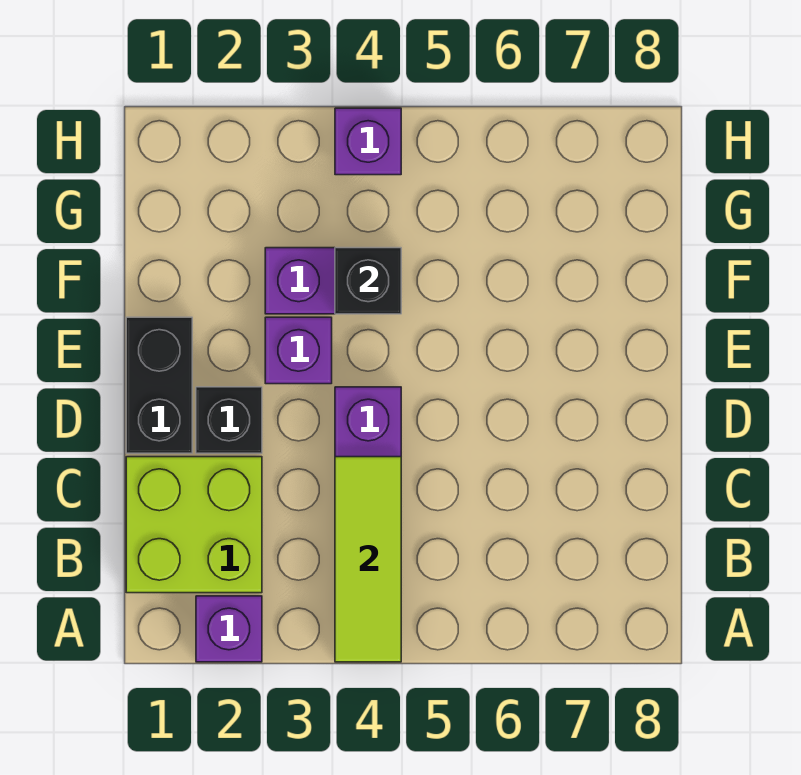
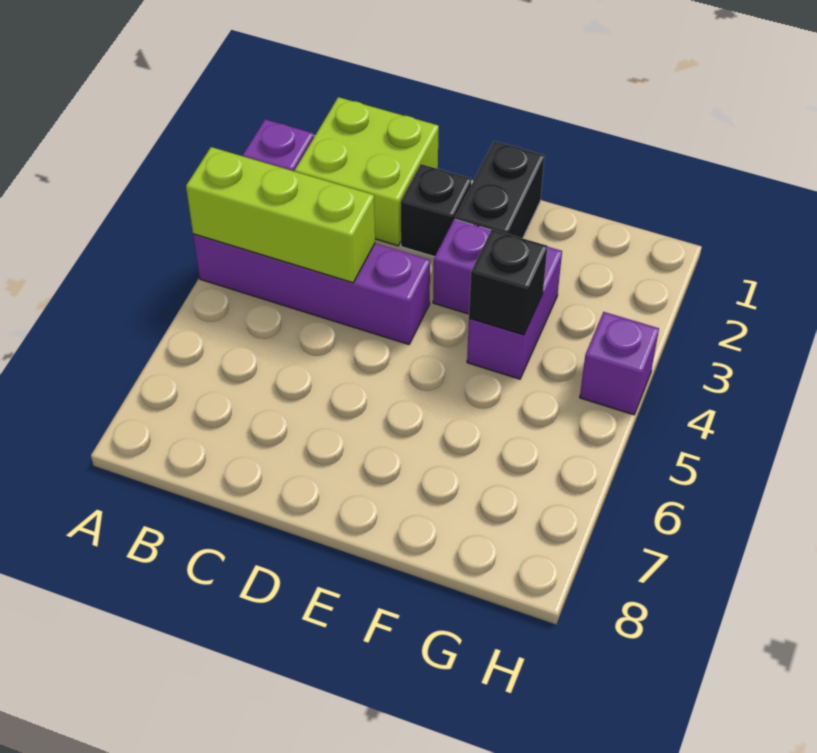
lime 1x3 tile [335,457,401,662] -> lime 1x3 brick [186,147,375,283]
black 1x2 brick [126,317,192,453] -> black 1x2 brick turned to [455,141,544,238]

